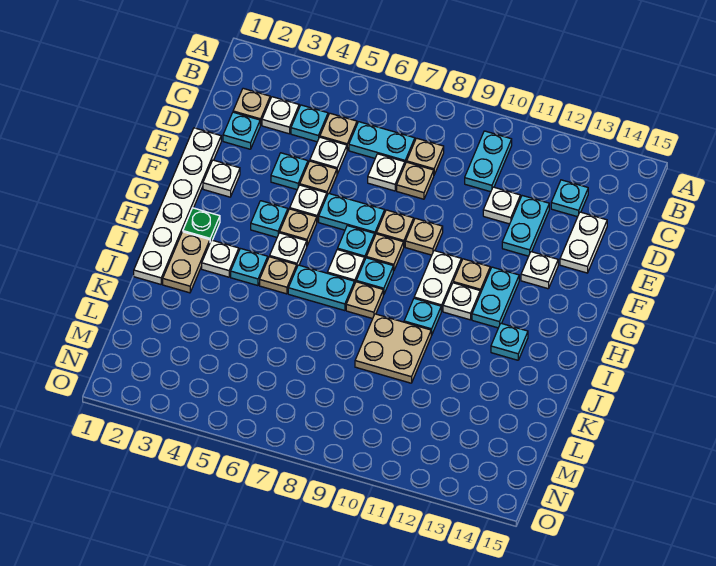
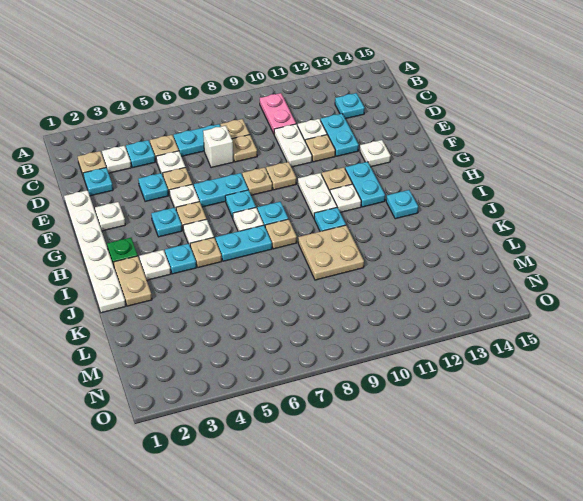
cyan 1x2 plate [465,131,512,192] -> pink 1x2 plate [260,93,296,134]
white 1x1 plate [368,154,405,191] -> white 1x1 brick [203,126,234,168]
white 1x2 plate [560,212,607,273] -> white 1x2 plate moved to [274,124,312,167]
tan 1x1 plate [366,234,404,271] -> tan 1x1 plate moved to [305,135,335,162]

